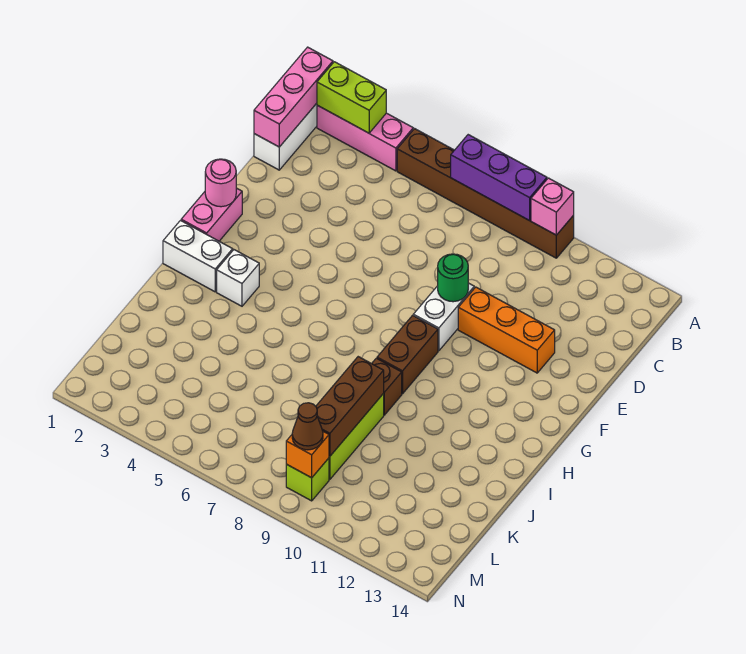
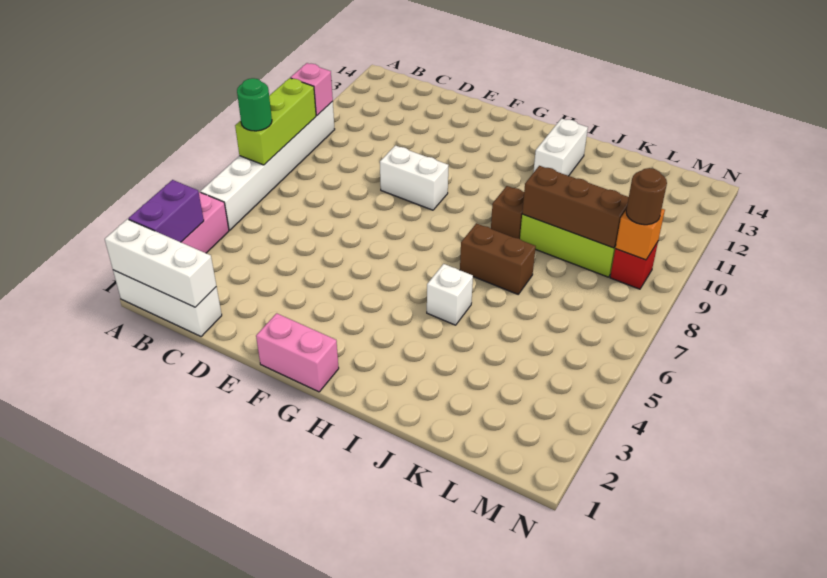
pink 1x3 brick [254,47,333,147] -> white 1x3 brick [105,219,216,307]
lime 1x2 brick [317,62,386,133] -> purple 1x2 brick [128,180,204,242]
brown 1x6 brick [397,129,574,258] -> white 1x6 brick [200,102,335,230]
purple 1x3 brick [451,135,547,221] -> lime 1x3 brick [235,78,316,165]
green 1x1 round brick [438,254,468,302] -> green 1x1 round brick moved to [237,78,272,131]
orange 1x3 brick [458,287,555,373] -> none
pink 1x1 round brick [205,159,236,207] -> none
brown 1x2 brick [377,315,438,394] -> brown 1x2 brick moved to [460,223,536,294]
white 1x2 brick [163,221,233,292] -> white 1x2 brick moved to [533,118,588,176]
white 1x1 brick [217,250,259,306] -> white 1x1 brick moved to [427,264,473,325]
lime 1x1 brick [286,458,329,501] -> red 1x1 brick [610,242,658,289]
brown 1x1 cone [292,403,323,450] -> brown 1x1 round brick [626,168,667,225]

